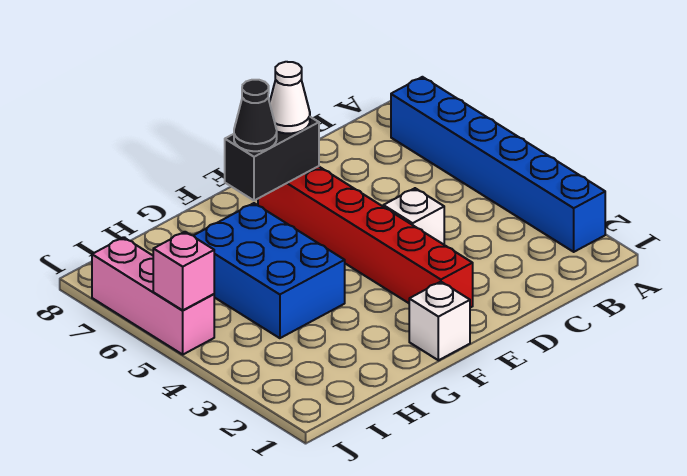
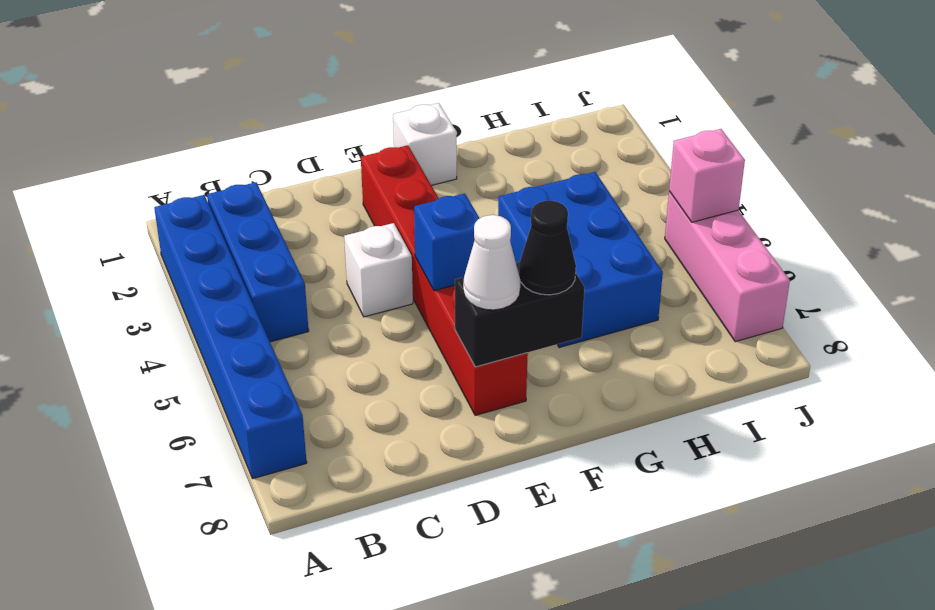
none -> blue 1x3 brick [207,182,309,342]
none -> blue 1x1 brick [414,193,480,291]

